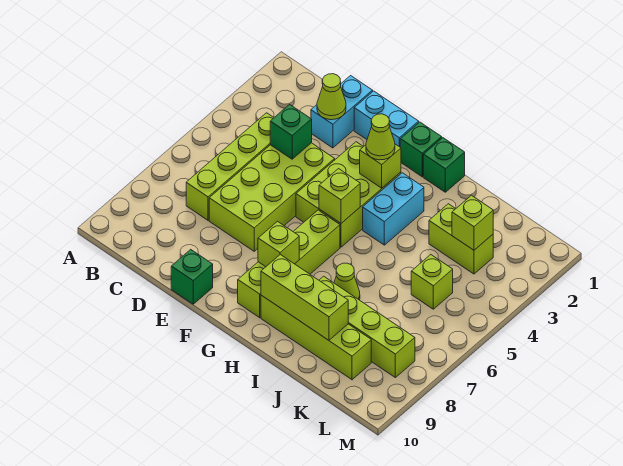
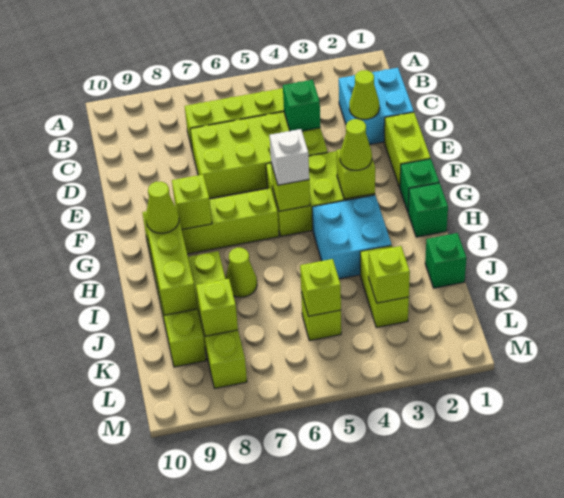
cyan 1x2 brick [311,76,373,148] -> cyan 2x2 brick [339,68,414,144]
cyan 1x2 brick [354,91,419,147] -> lime 1x2 brick [384,112,431,188]
green 1x1 brick [171,249,213,304] -> green 1x1 brick moved to [425,233,467,288]
none -> white 1x1 brick [270,129,309,185]
cyan 1x2 brick [363,173,424,245] -> cyan 2x2 brick [312,195,391,279]
none -> lime 1x1 cone [146,182,179,233]
none -> lime 1x1 brick [300,259,341,316]
none -> lime 1x1 brick [196,279,238,336]

